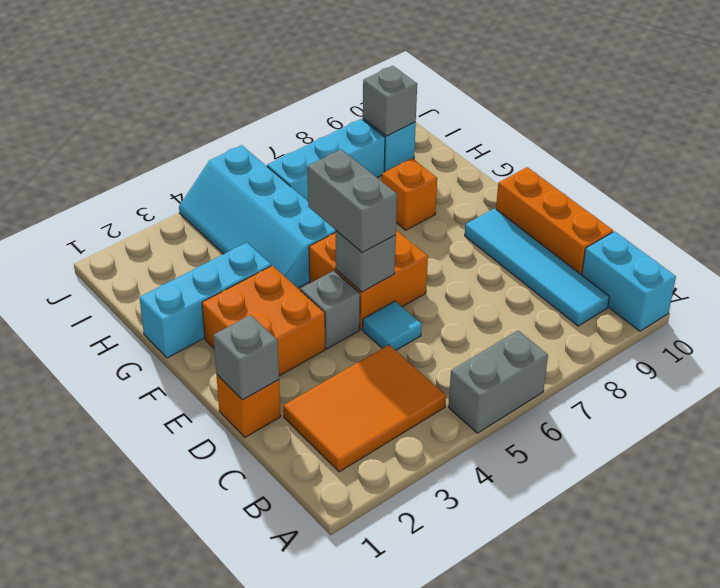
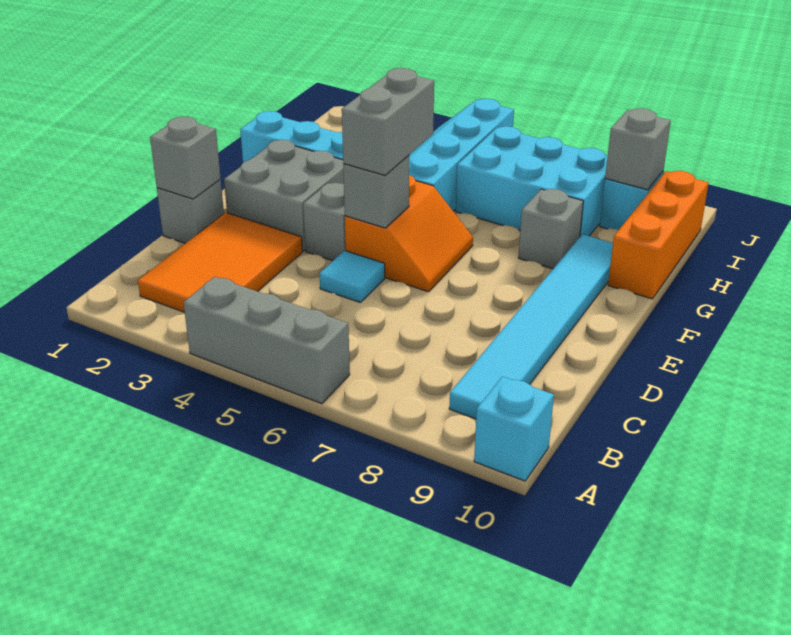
grey 1x2 brick [448,330,548,433] -> grey 1x3 brick [184,277,350,404]
cyan 1x2 brick [582,231,676,331] -> cyan 1x1 brick [474,377,554,481]
orange 2x3 tile [283,345,446,472] -> orange 2x3 tile turned to [138,212,302,312]
cyan 1x4 tile [465,208,609,326] -> cyan 1x6 tile [449,234,613,419]
orange 1x3 brick [496,167,613,275] -> orange 1x3 brick moved to [608,171,709,299]
orange 1x1 brick [217,375,281,437] -> grey 1x1 brick [157,180,224,243]
orange 2x2 brick [202,266,325,376] -> grey 2x2 brick [224,140,344,251]
orange 2x2 brick [309,230,428,329] -> orange 2x2 slope [345,175,473,292]
orange 1x1 brick [382,158,437,230] -> grey 1x1 brick [518,189,583,269]
cyan 1x3 brick [267,119,385,201] -> cyan 2x3 brick [456,126,608,236]

